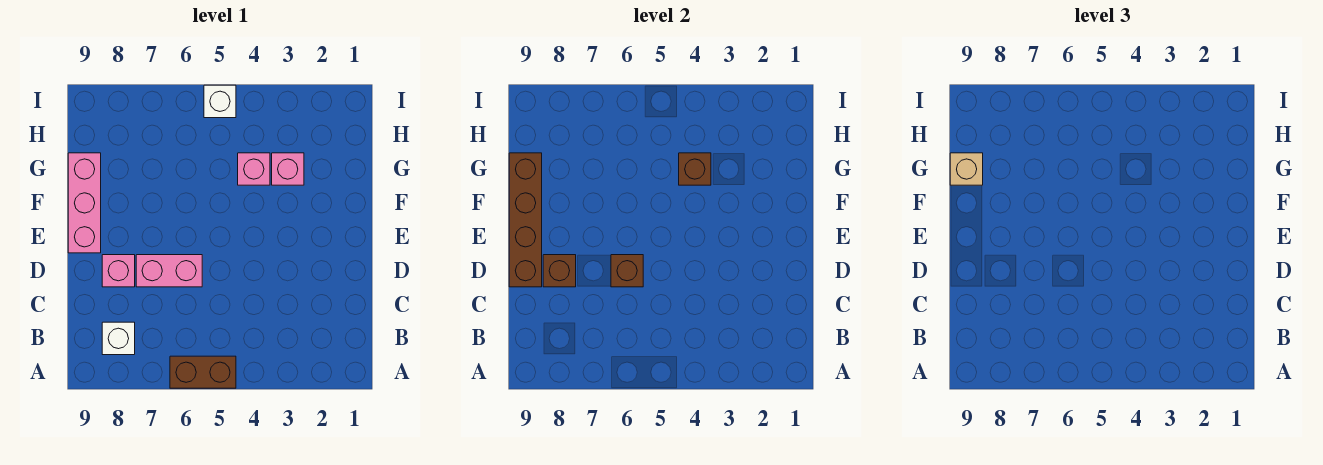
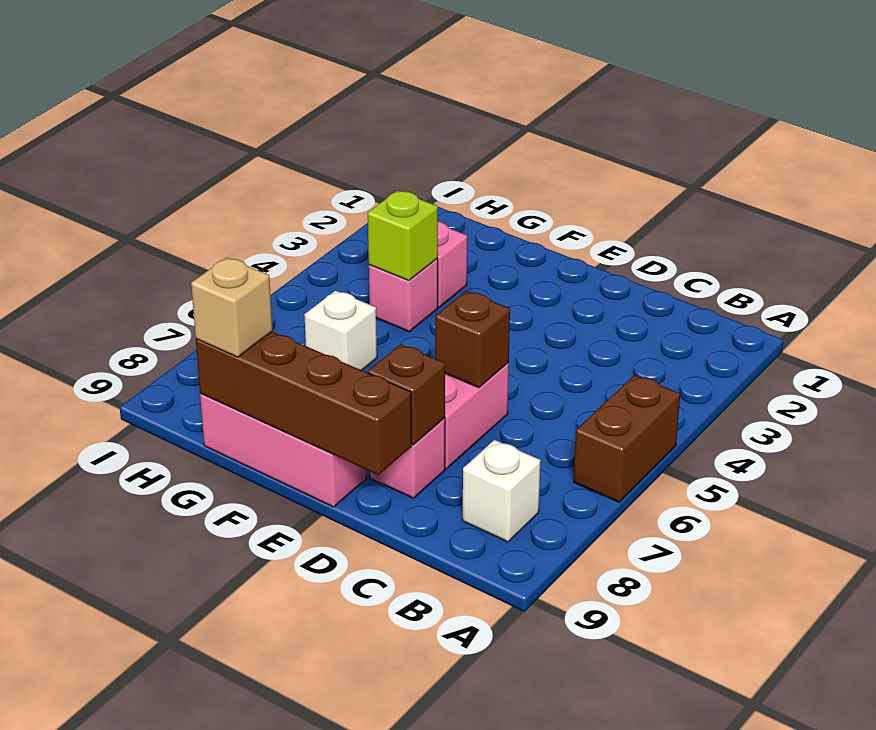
brown 1x1 brick [679,153,711,185] -> lime 1x1 brick [368,191,438,281]
white 1x1 brick [204,85,236,118] -> white 1x1 brick moved to [304,290,377,370]

